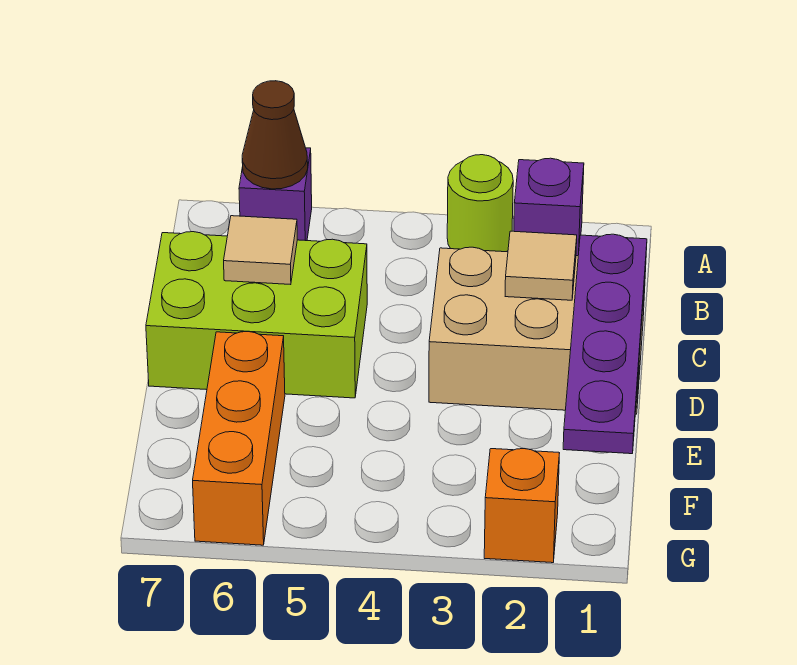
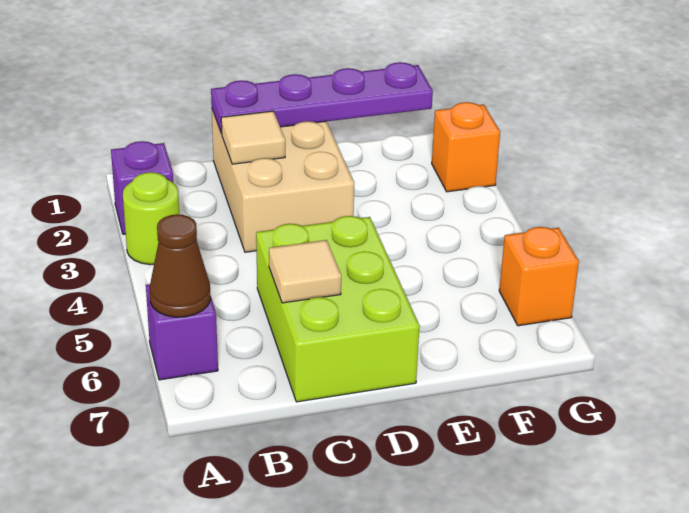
orange 1x3 brick [193,332,285,545] -> orange 1x1 brick [499,227,579,326]

